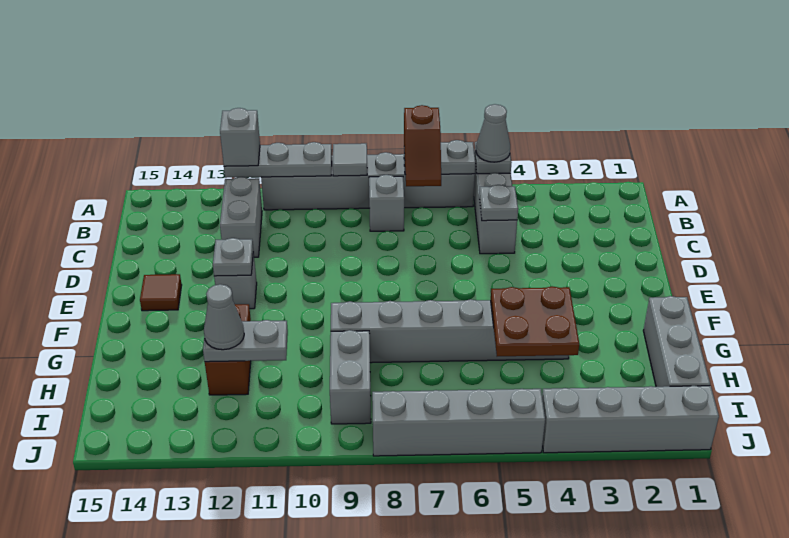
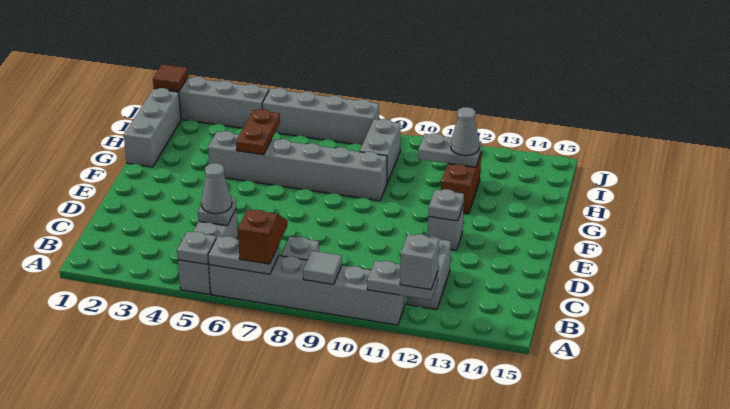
grey 1x1 cone [476,104,510,162] -> grey 1x1 cone moved to [201,163,232,214]
grey 1x3 plate [224,142,332,178] -> grey 1x2 plate [367,261,438,300]
brown 1x1 tile [140,274,182,311] -> brown 1x1 tile moved to [153,64,188,91]
brown 2x2 plate [491,286,579,356] -> brown 1x2 plate [236,109,280,155]

